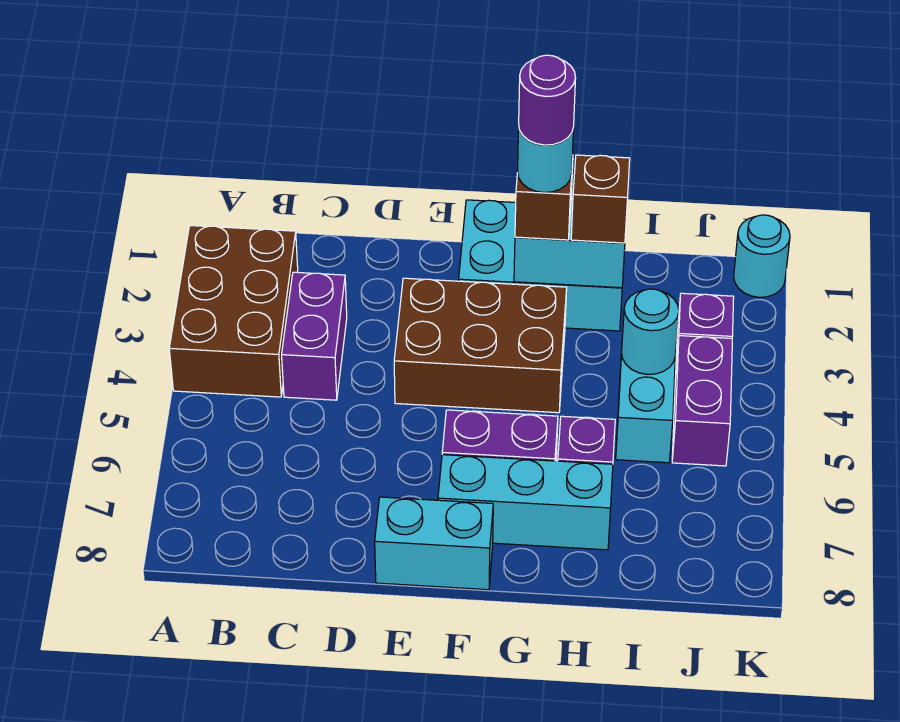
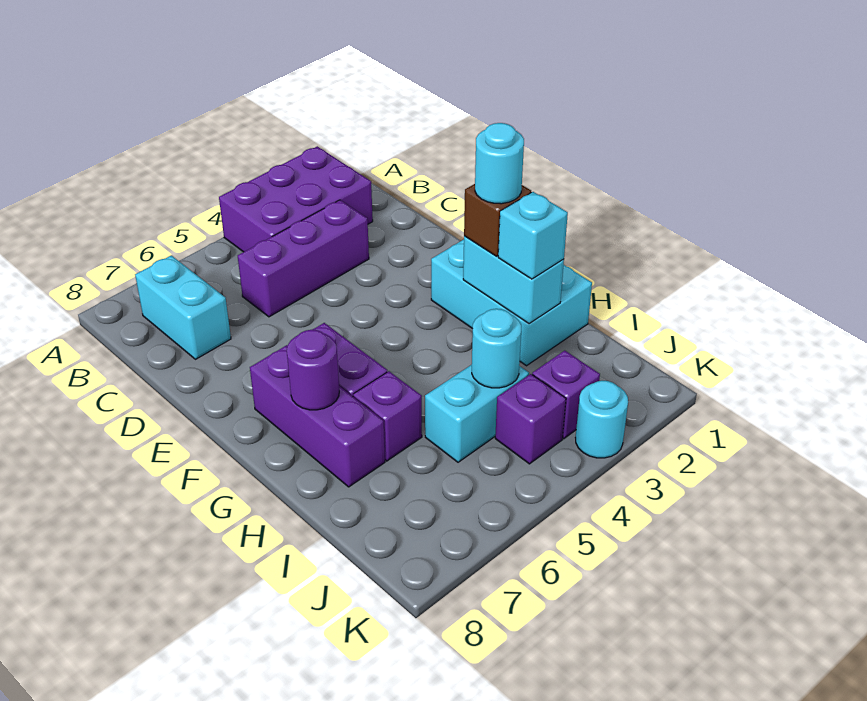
brown 2x3 brick [169,226,298,397] -> purple 2x3 brick [219,146,373,252]
purple 1x2 brick [282,272,347,400] -> purple 1x3 brick [238,200,369,317]
brown 2x3 brick [394,278,567,413] -> none
cyan 1x2 brick [375,497,493,590] -> cyan 1x2 brick moved to [135,255,231,359]
cyan 1x3 brick [438,455,613,550] -> purple 1x3 brick [250,345,385,487]
purple 1x1 round brick [519,55,576,145] -> purple 1x1 round brick moved to [287,330,339,410]
brown 1x1 brick [571,155,630,243] -> cyan 1x1 brick [498,192,568,279]
purple 1x2 brick [672,336,732,466] -> purple 1x1 brick [495,374,566,464]
cyan 1x1 round brick [734,215,790,297] -> cyan 1x1 round brick moved to [575,381,628,458]

